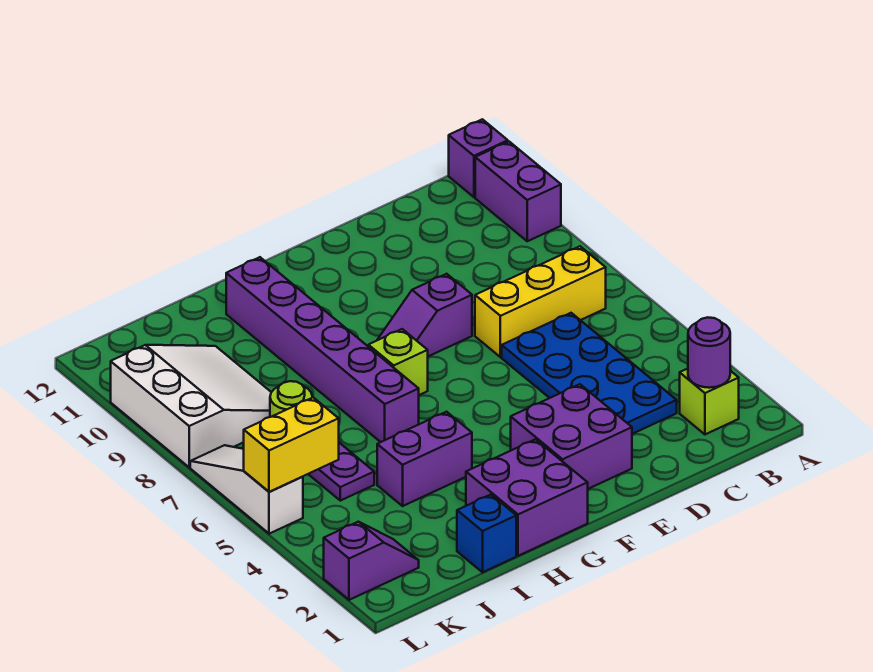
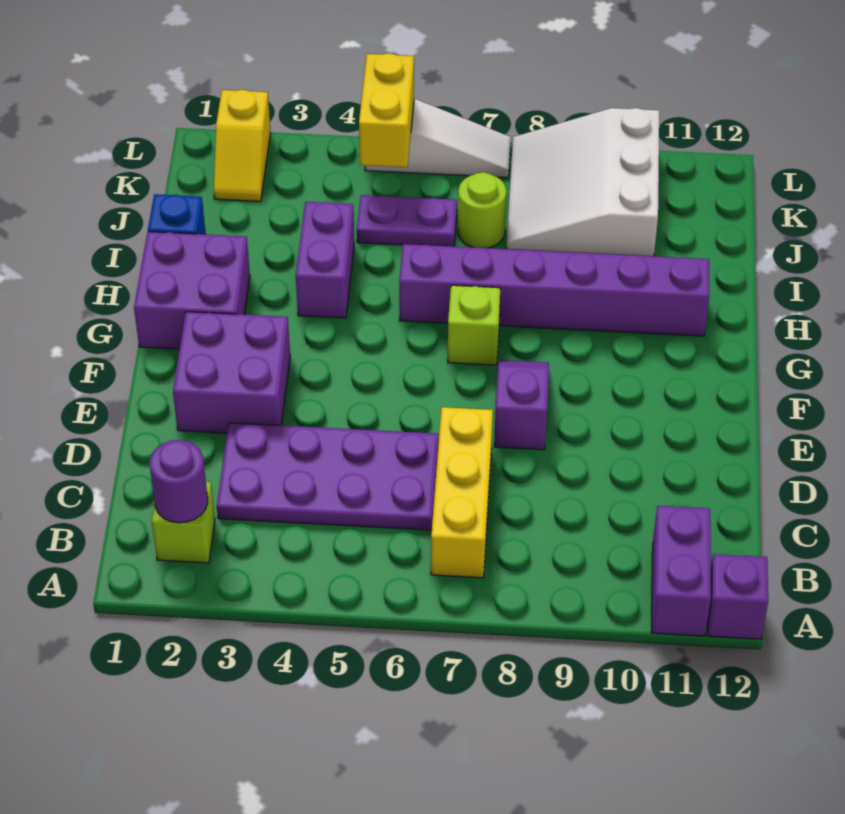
purple 1x2 brick [475,142,561,241] -> purple 1x2 brick turned to [651,506,711,636]
blue 2x4 plate [502,313,677,434] -> purple 2x4 plate [217,423,439,530]
white 3x3 slope [111,345,271,467] -> white 3x3 slope turned to [506,108,659,256]
purple 1x2 slope [324,522,419,600] -> yellow 1x2 slope [214,90,271,201]

